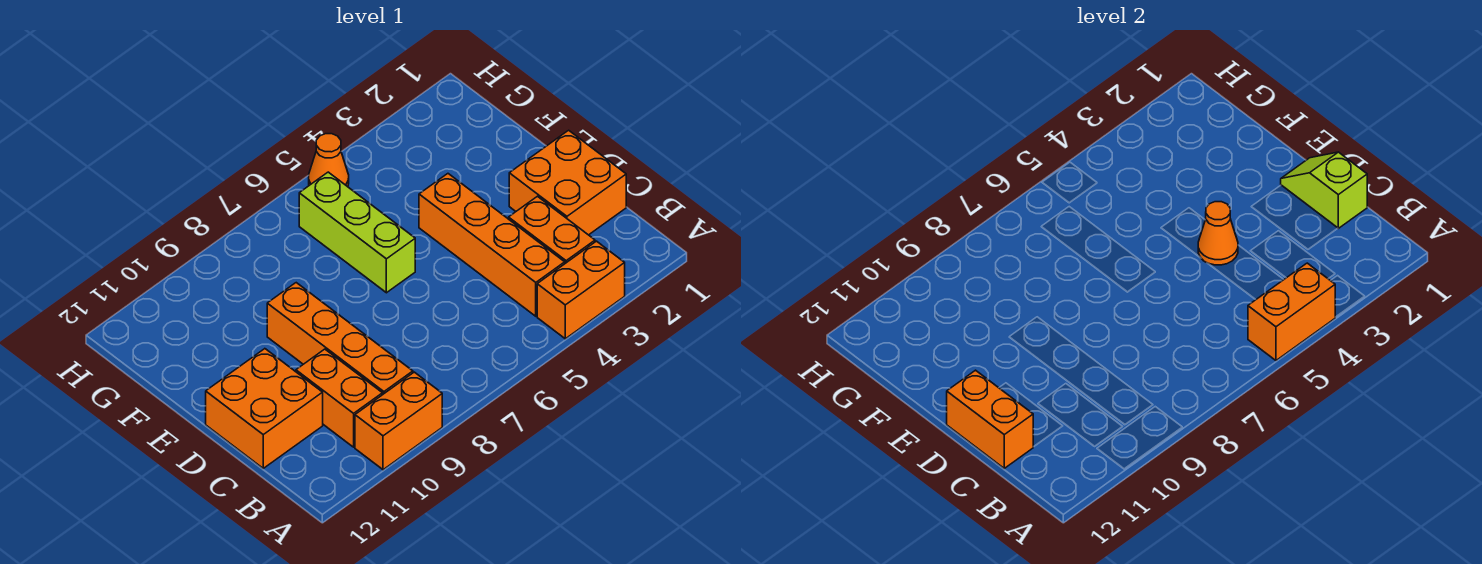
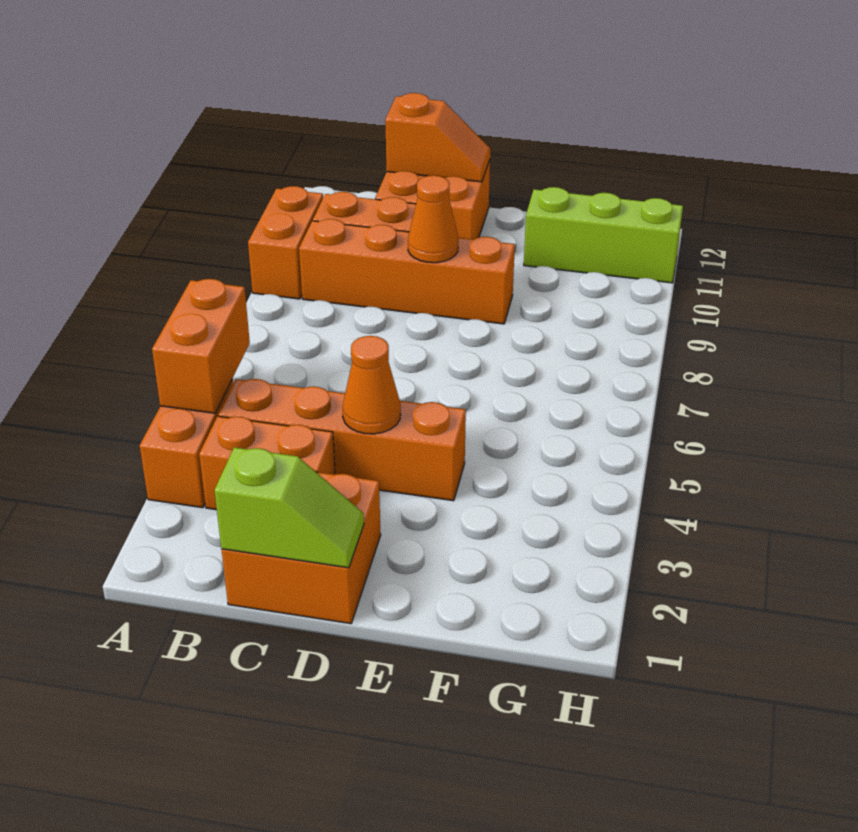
orange 1x2 brick [947,370,1033,468] -> orange 1x2 slope [385,93,490,182]
lime 1x3 brick [299,172,415,293] -> lime 1x3 brick moved to [524,187,683,283]
orange 1x1 cone [309,134,349,187] -> orange 1x1 cone moved to [408,175,458,263]

